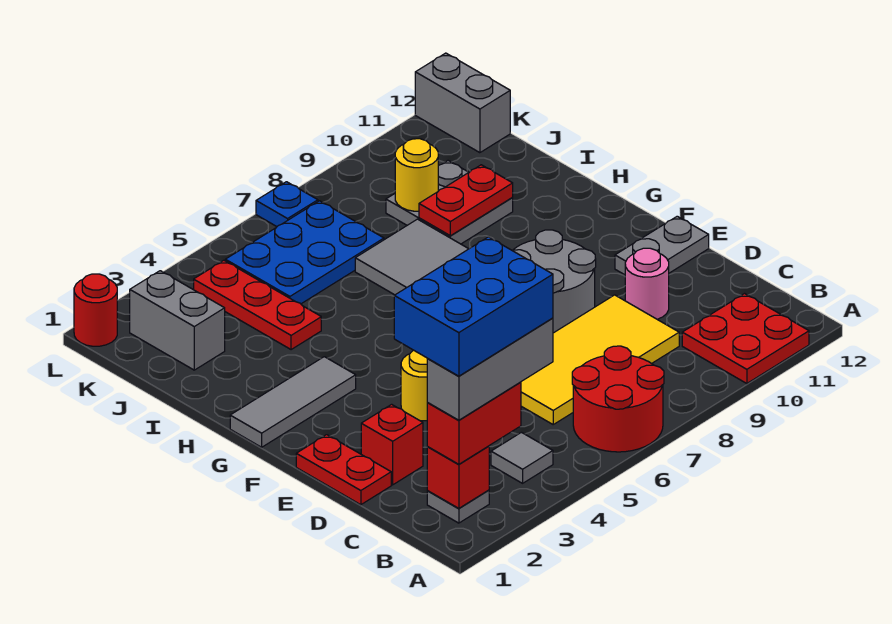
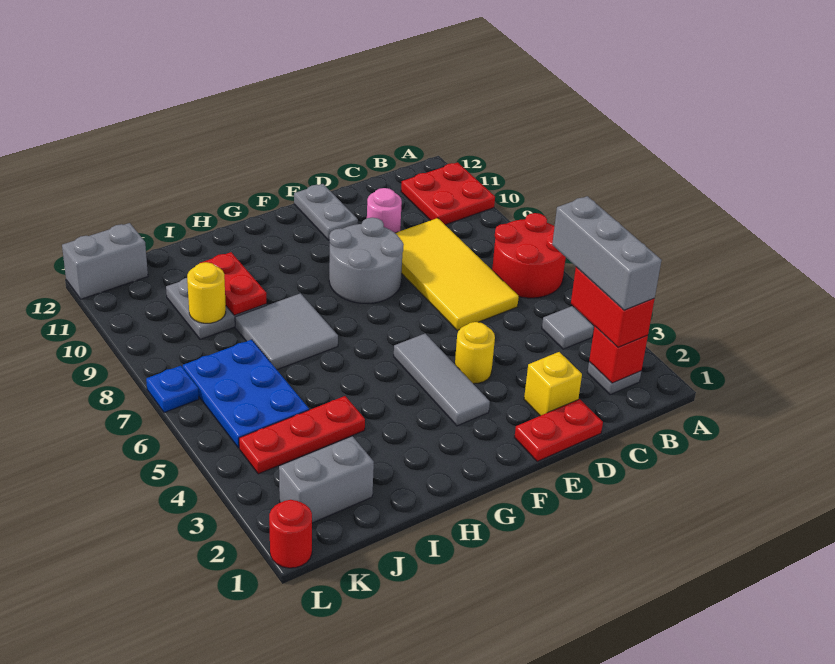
blue 2x3 brick [394,237,553,376] -> none
red 1x1 brick [361,404,423,485] -> yellow 1x1 brick [524,352,582,416]
grey 1x3 tile [230,357,356,447] -> grey 1x3 tile moved to [394,334,490,426]

